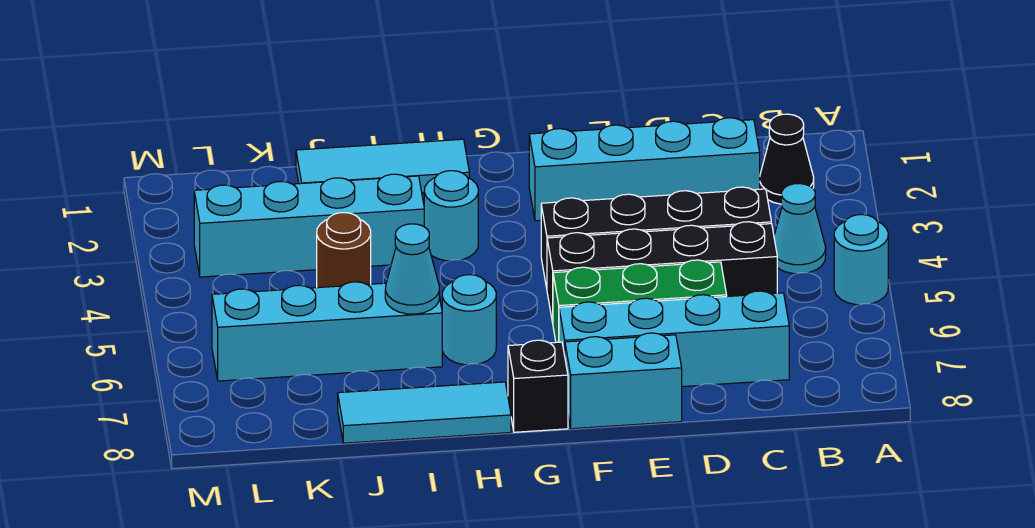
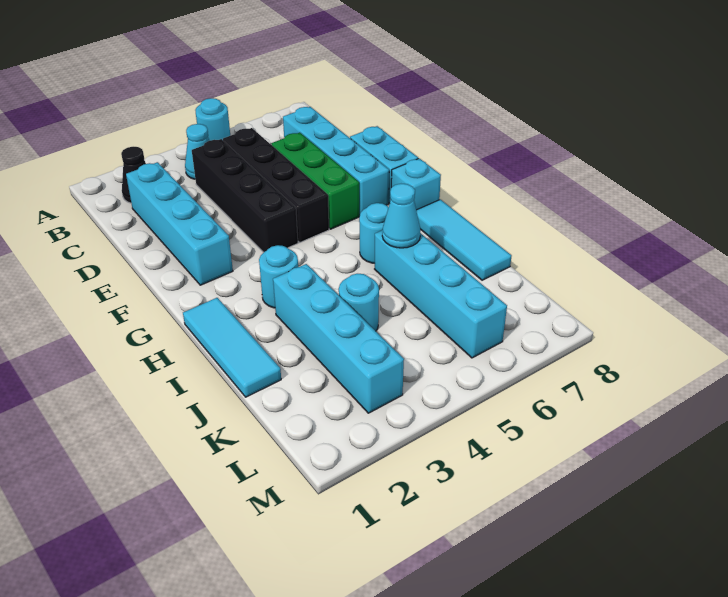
black 1x1 brick [508,340,568,432] -> cyan 1x1 brick [391,158,441,210]
brown 1x1 round brick [317,213,371,288] -> cyan 1x1 round brick [339,274,379,331]

